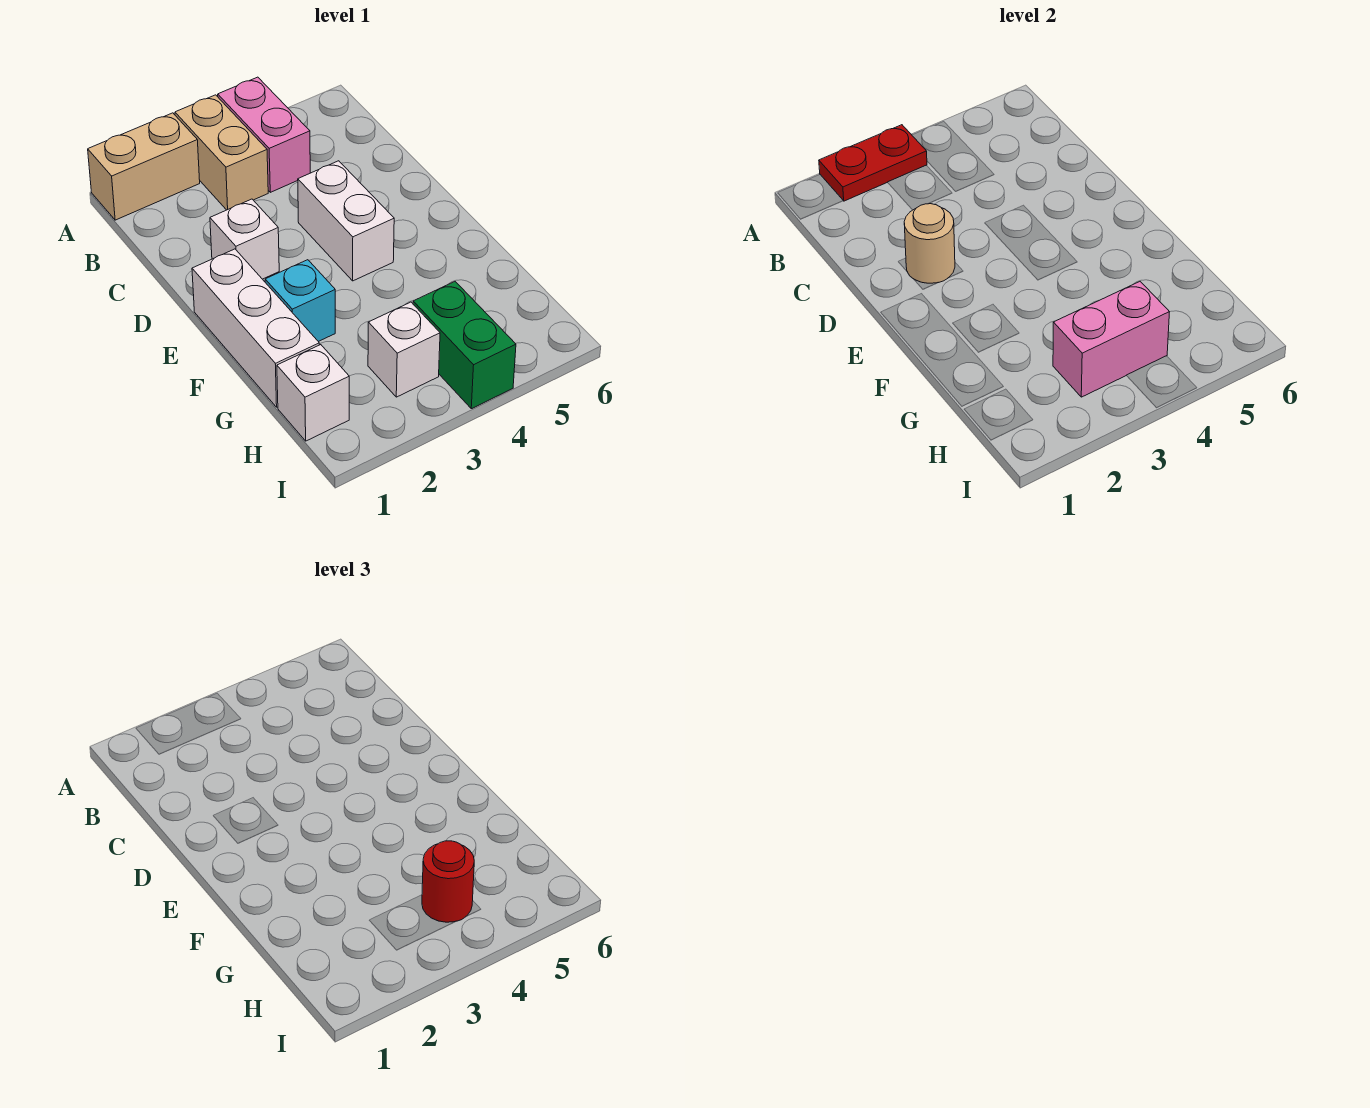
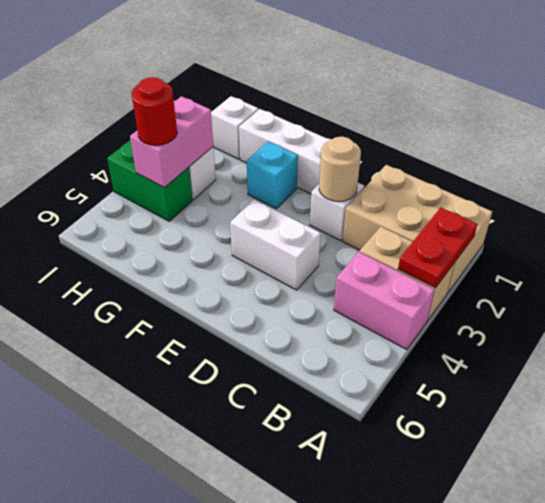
tan 1x2 brick [88,113,200,220] -> tan 2x3 brick [343,165,492,294]

